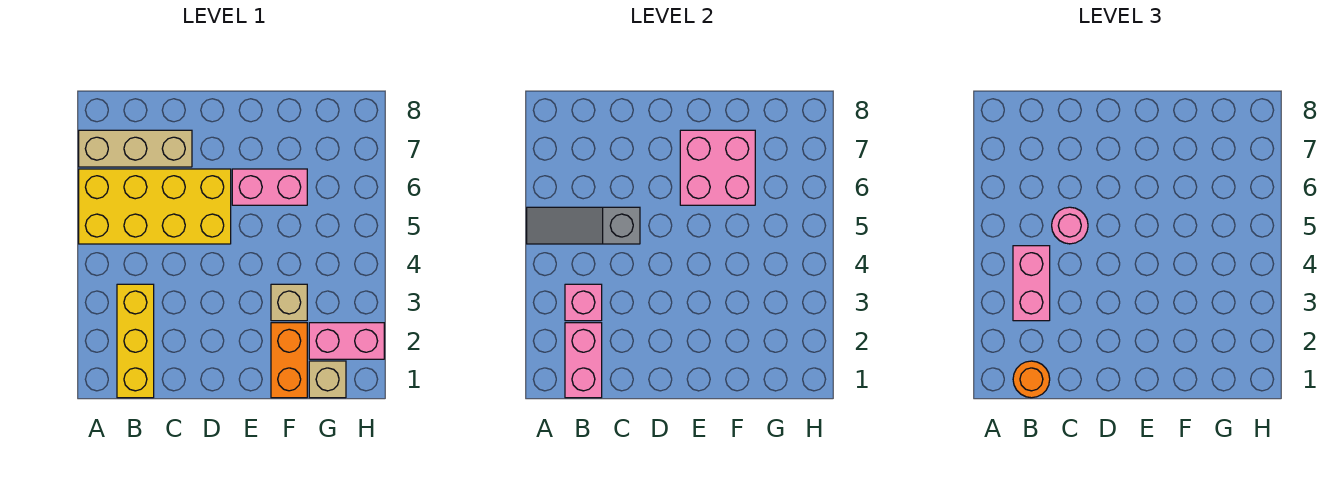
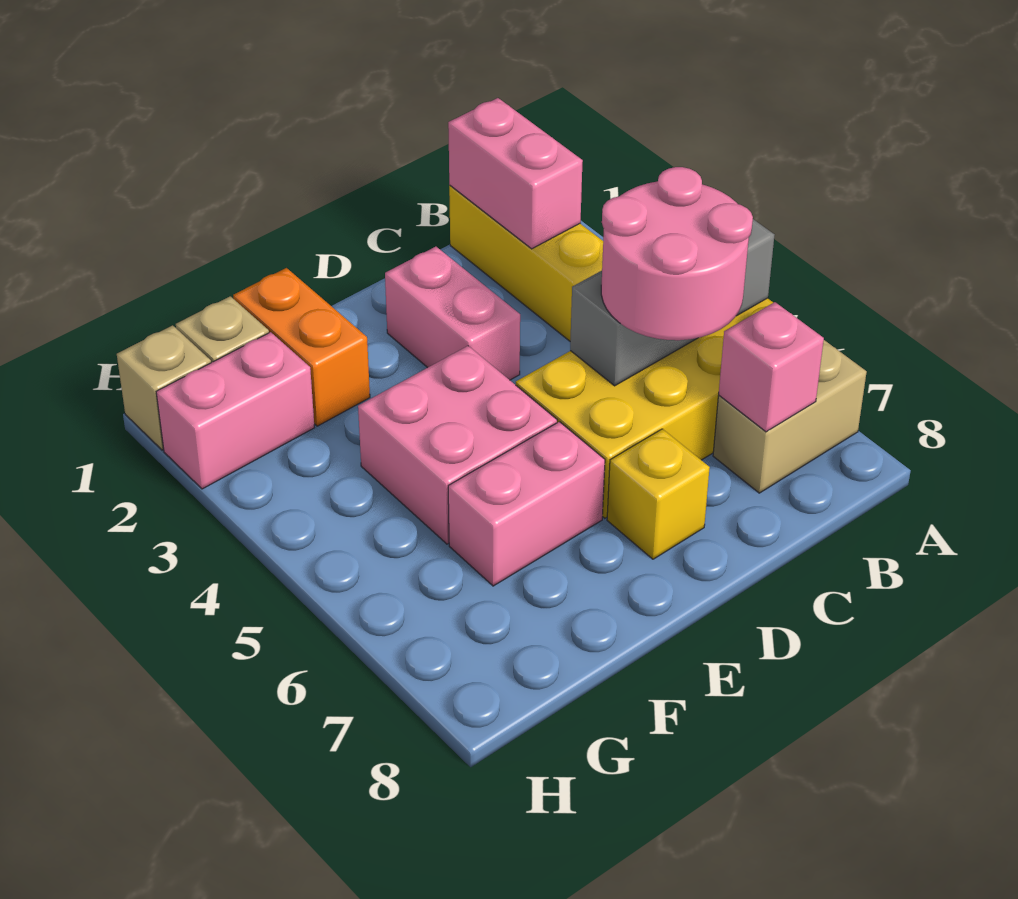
grey 1x3 slope [527,207,640,244] -> grey 1x3 brick [570,219,774,386]
tan 1x3 brick [79,130,192,167] -> tan 1x2 brick [713,340,867,493]
orange 1x1 round brick [1013,361,1050,398] -> none
pink 1x1 brick [565,284,602,321] -> pink 1x1 brick moved to [719,302,824,432]
pink 1x2 brick [1013,246,1050,321] -> pink 1x2 brick moved to [385,247,520,380]
pink 1x1 round brick [1052,207,1088,244] -> pink 2x2 round brick [601,167,753,340]
none -> yellow 1x1 brick [607,429,710,559]
pink 2x2 brick [680,130,755,205] -> pink 2x2 brick moved to [358,346,557,544]
tan 1x1 brick [271,284,307,321] -> tan 1x1 brick moved to [117,325,211,450]

